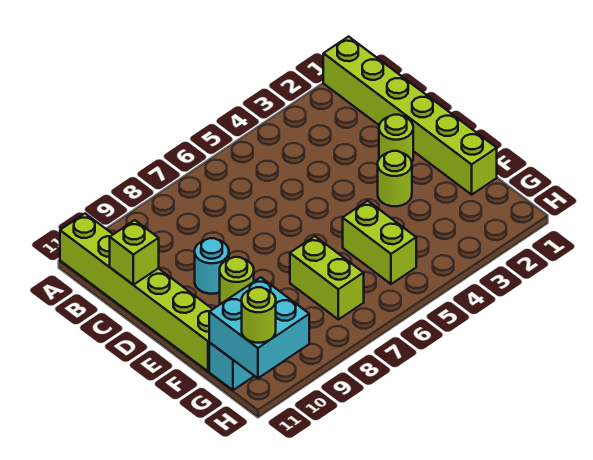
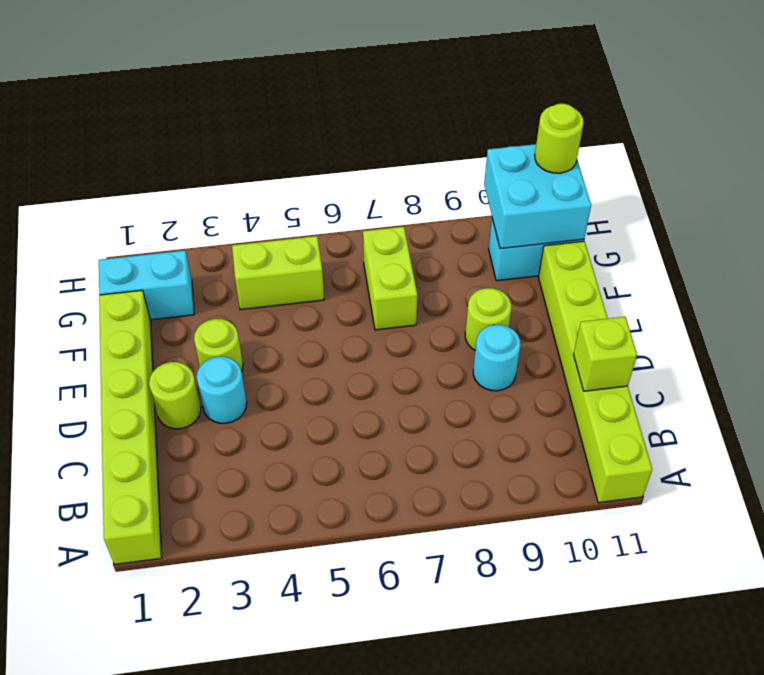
none -> cyan 1x1 round brick [197,357,247,423]
lime 1x2 brick [343,201,416,284] -> lime 1x2 brick turned to [232,236,324,310]
none -> cyan 1x2 brick [99,250,194,320]

